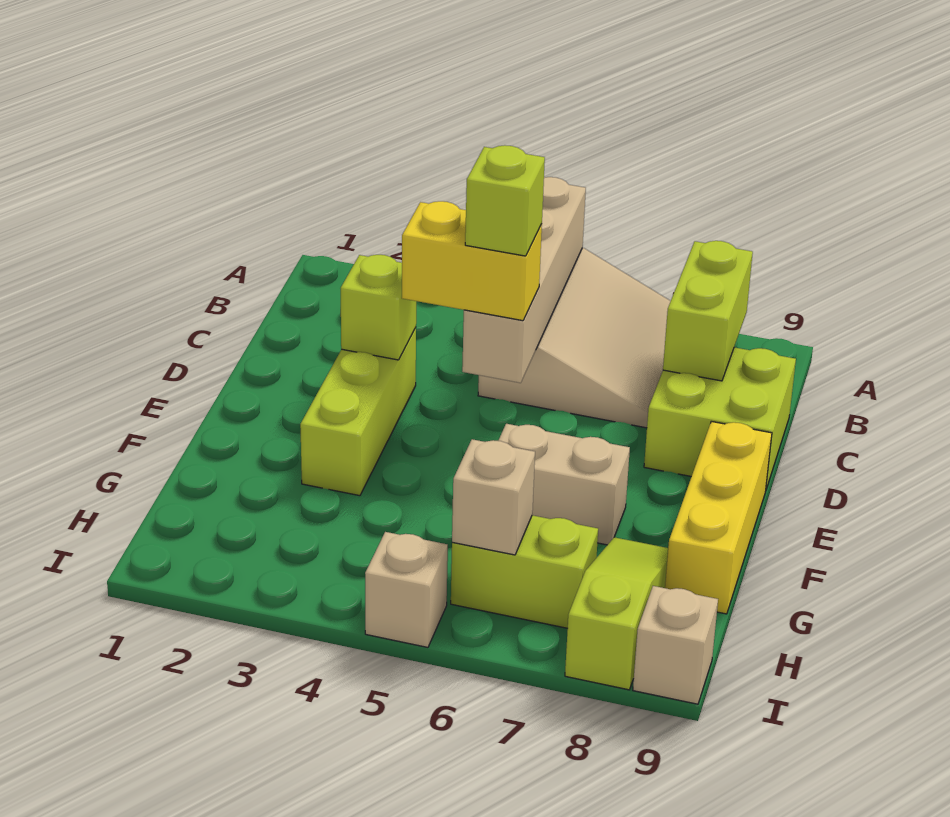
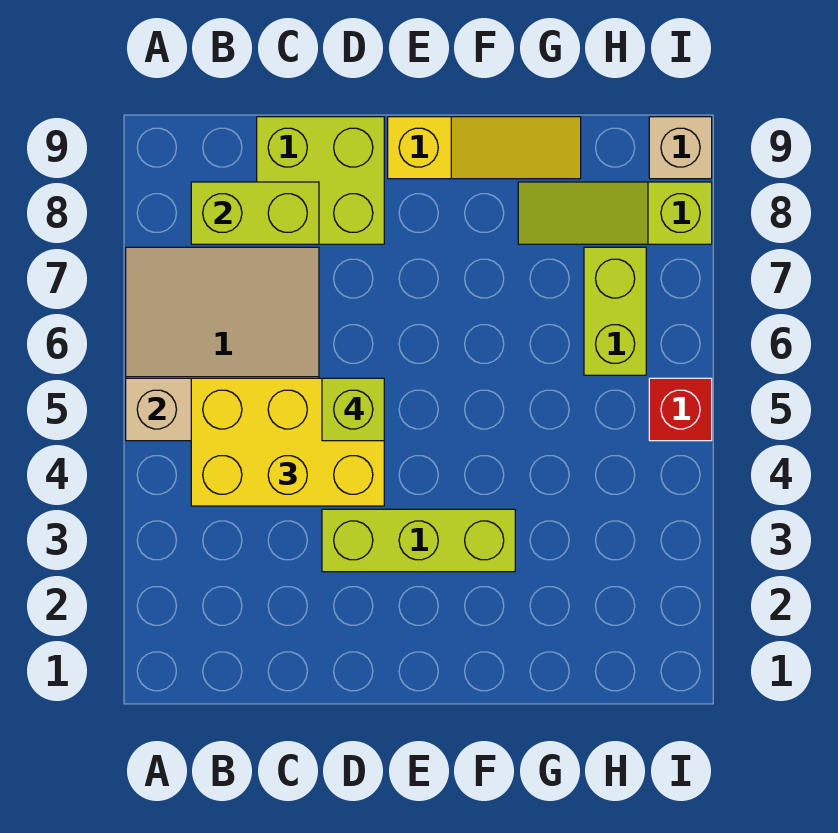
lime 1x1 brick [341,255,416,360] -> none
yellow 1x2 brick [402,201,542,321] -> yellow 2x3 brick [191,378,384,506]
yellow 1x3 brick [665,421,772,614] -> yellow 1x3 slope [388,117,581,179]
tan 1x2 brick [498,424,630,545] -> none
tan 1x1 brick [452,439,535,555] -> none
tan 1x1 brick [365,532,448,647] -> red 1x1 brick [649,378,712,441]

